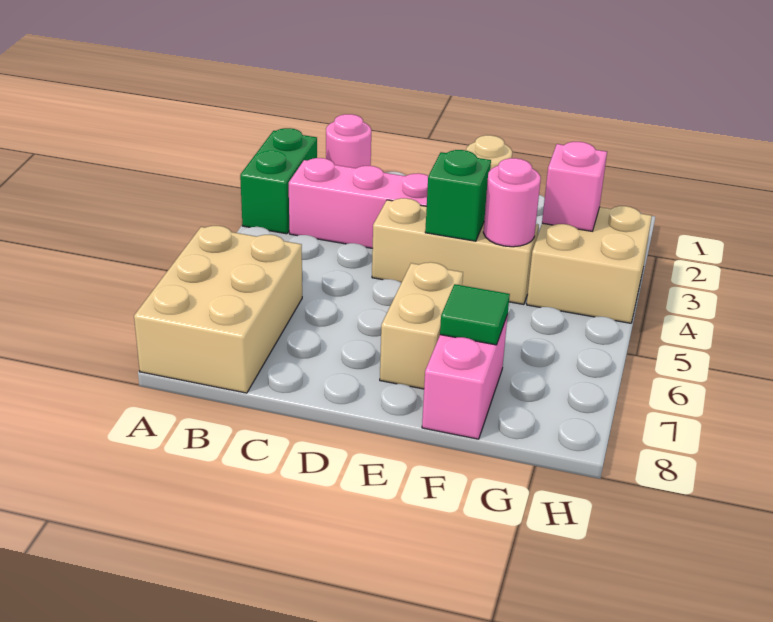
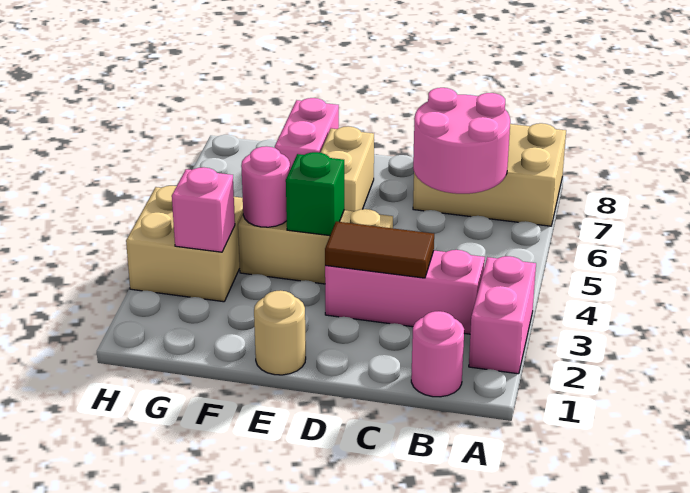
green 1x2 brick [240,128,317,234] -> pink 1x2 brick [469,256,536,374]
tan 2x3 brick [134,226,302,393] -> tan 2x3 brick turned to [413,123,566,226]
none -> pink 2x2 round brick [413,88,510,194]
none -> brown 1x2 tile [325,222,434,278]
green 1x1 tile [440,284,510,345] -> none

